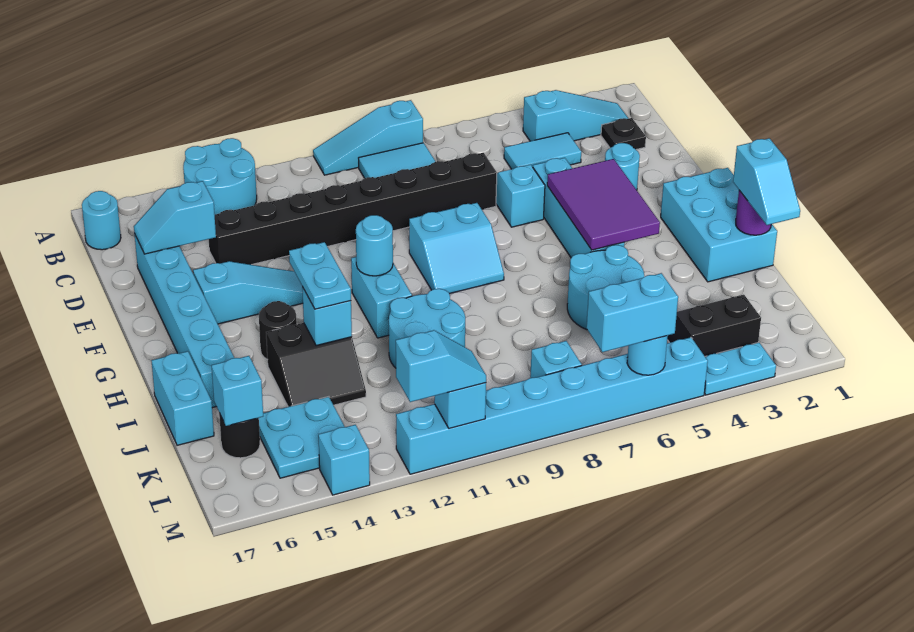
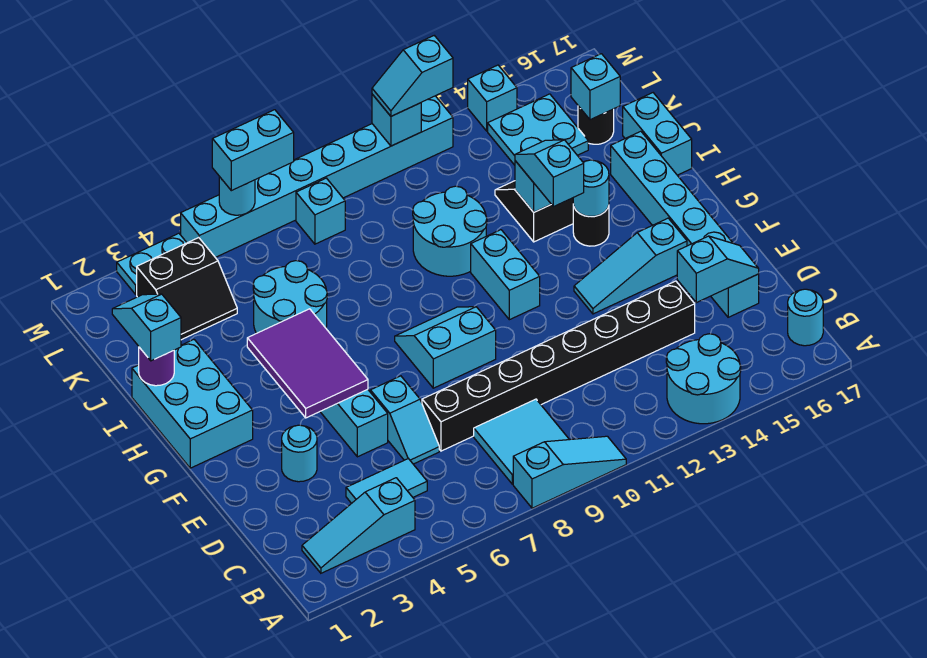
black 1x1 plate [601,118,646,150] -> none
cyan 1x1 round brick [356,215,393,276] -> cyan 1x1 round brick moved to [573,160,609,217]
cyan 1x2 plate [289,242,351,309] -> cyan 1x2 slope [515,140,584,207]

